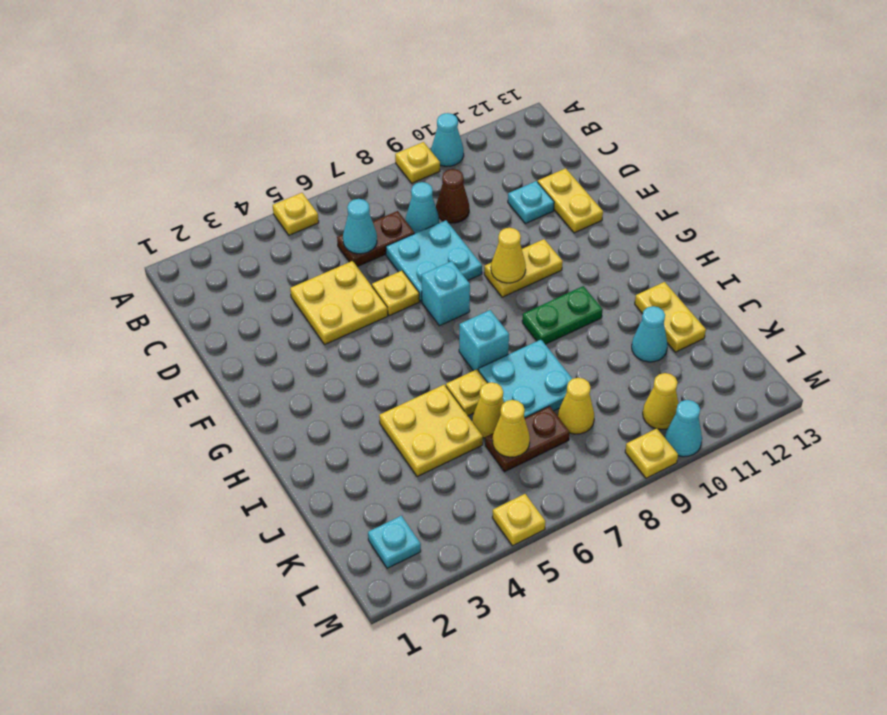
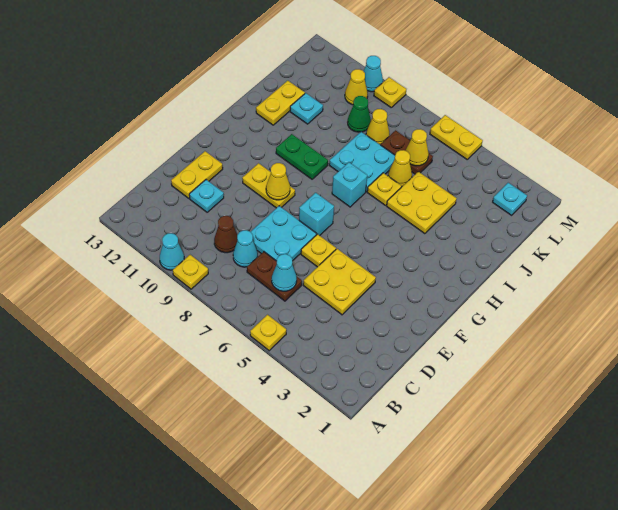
cyan 1x1 cone [632,306,668,362] -> cyan 1x1 plate [290,93,323,124]
none -> green 1x1 cone [348,96,371,132]
yellow 1x1 plate [492,494,546,546] -> yellow 1x2 plate [430,115,483,159]

